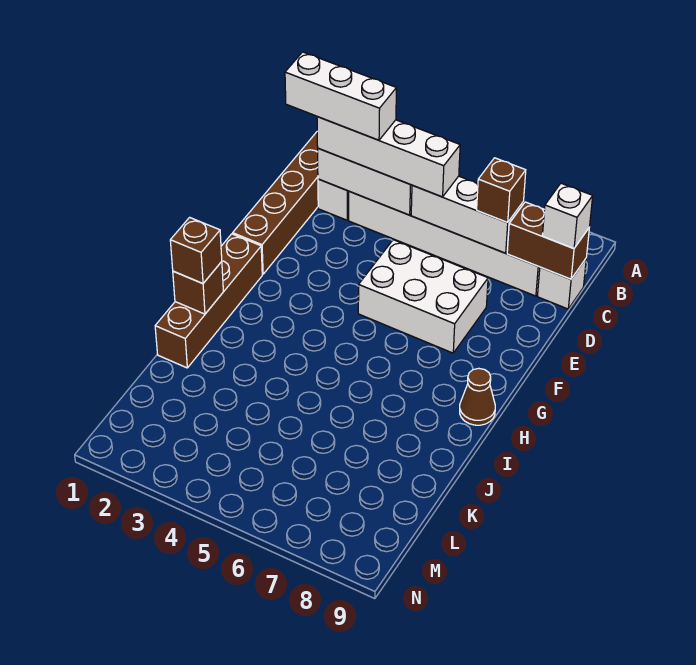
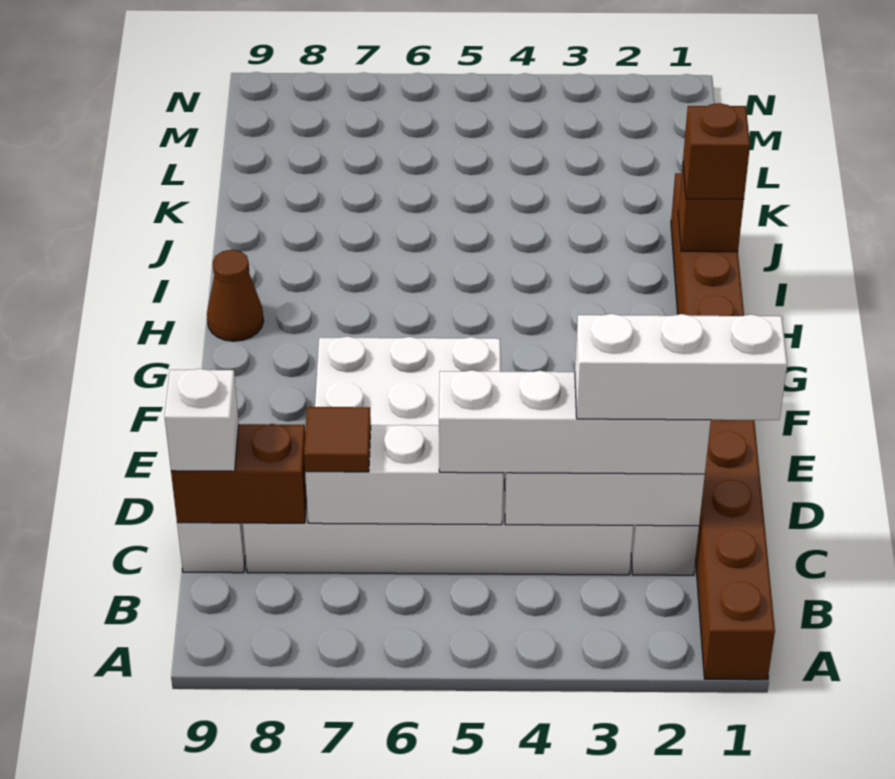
brown 1x1 brick [477,158,526,222] -> brown 1x1 tile [304,407,371,472]

